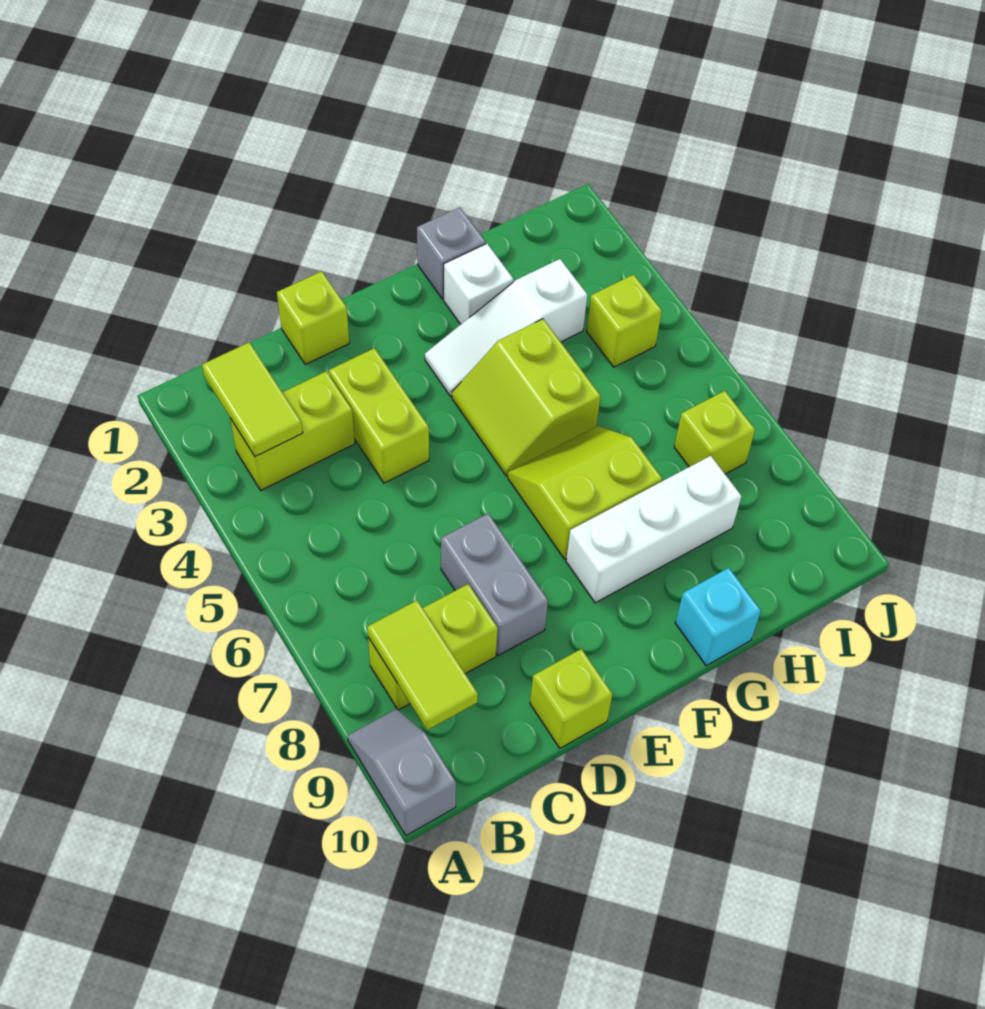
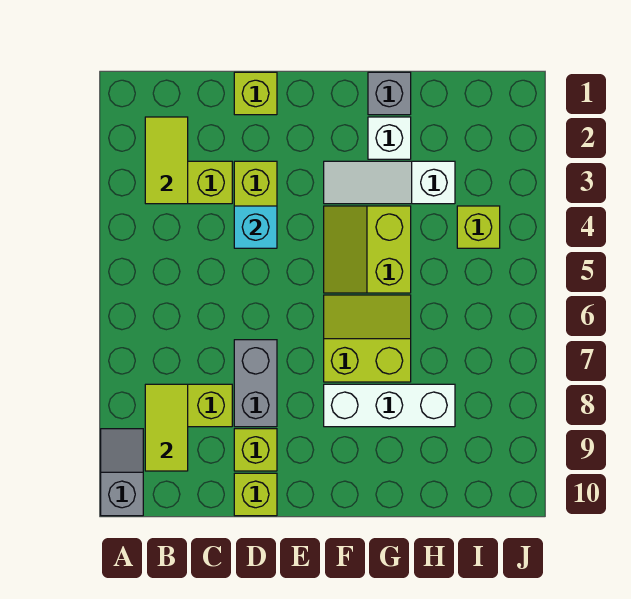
cyan 1x1 brick [676,568,761,666] -> cyan 1x1 brick moved to [234,206,277,248]
lime 1x1 brick [674,391,755,474] -> lime 1x1 brick moved to [234,429,277,471]

